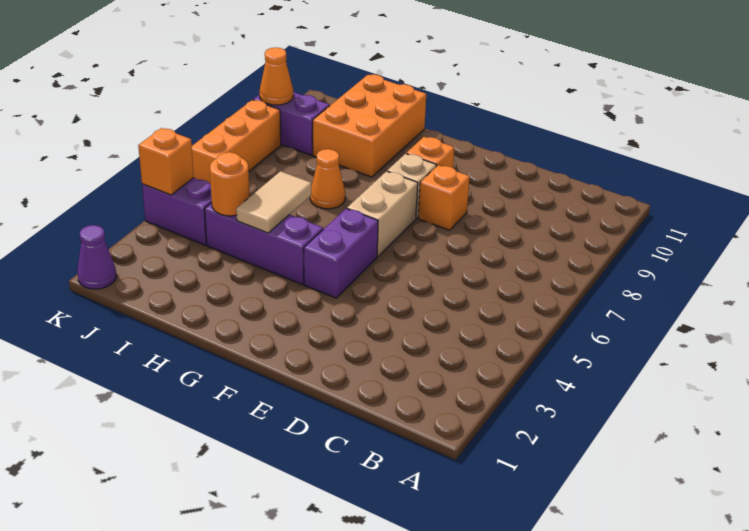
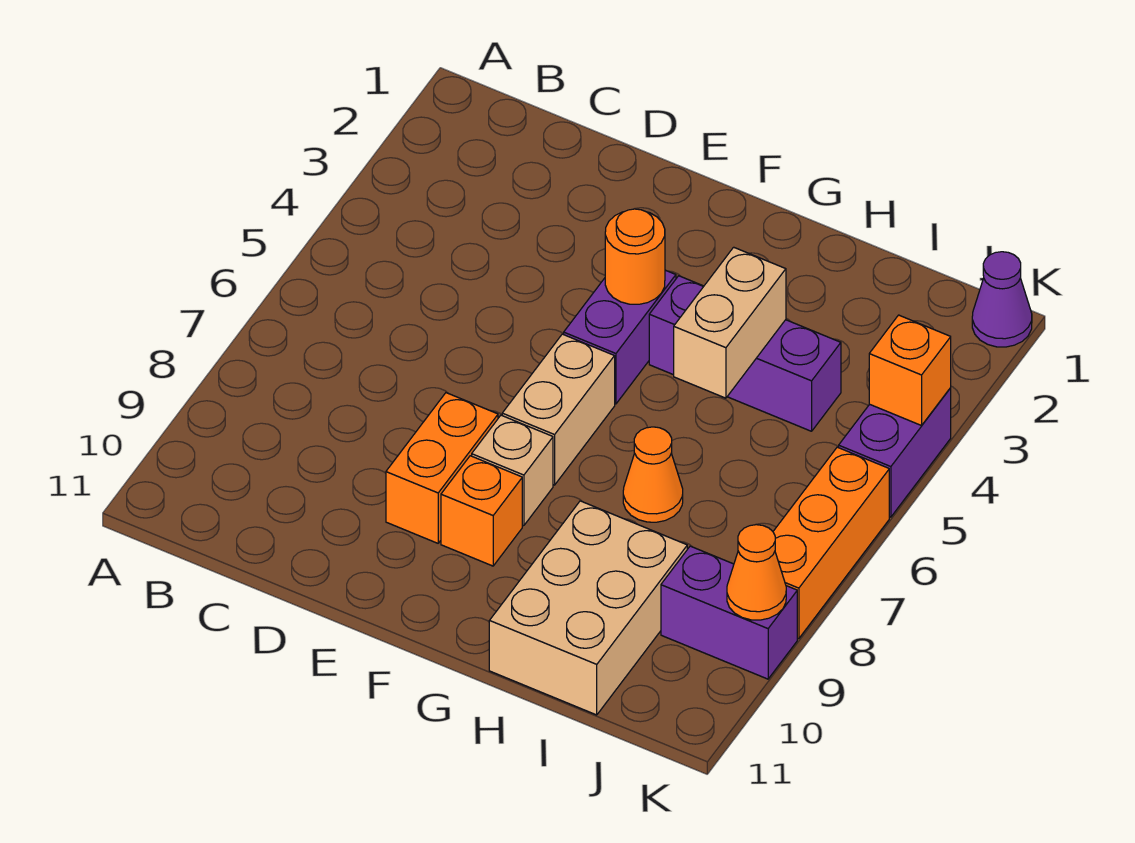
orange 1x1 brick [418,165,470,230] -> orange 1x2 brick [386,393,498,543]
tan 1x2 tile [236,171,311,233] -> tan 1x2 brick [674,247,786,398]
orange 2x3 brick [313,74,426,177] -> tan 2x3 brick [489,501,687,715]
orange 1x1 round brick [210,152,249,216] -> orange 1x1 round brick moved to [605,209,665,304]
purple 1x2 brick [142,178,212,245] -> purple 1x2 brick turned to [839,388,951,517]

